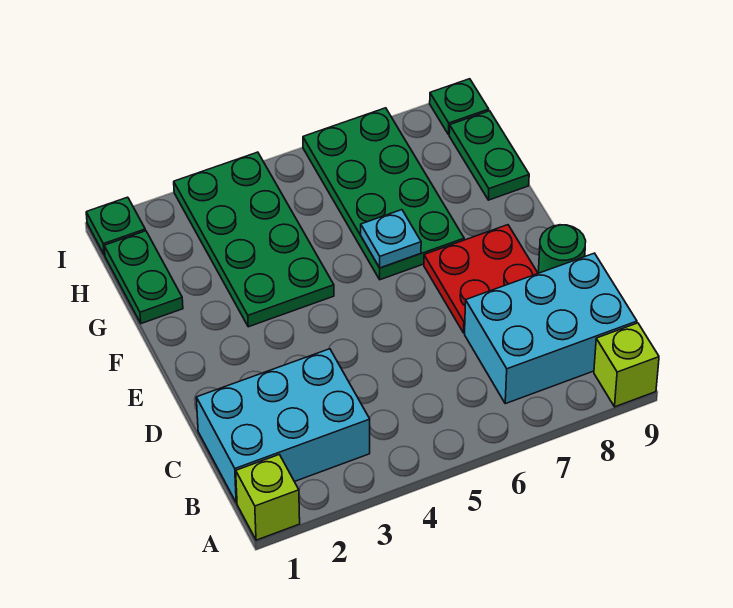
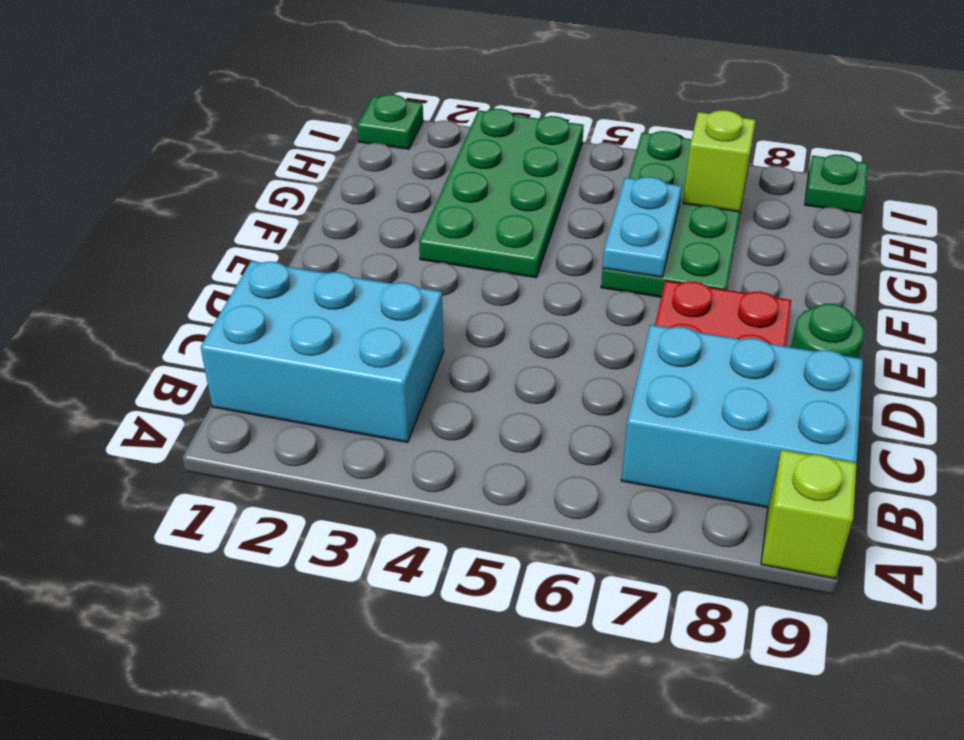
lime 1x1 brick [236,455,300,540] -> lime 1x1 brick moved to [683,110,756,212]
cyan 1x1 plate [361,210,421,268] -> cyan 1x2 plate [603,177,682,277]
green 1x2 plate [104,231,183,324] -> none
green 1x2 plate [449,111,529,200] -> none

